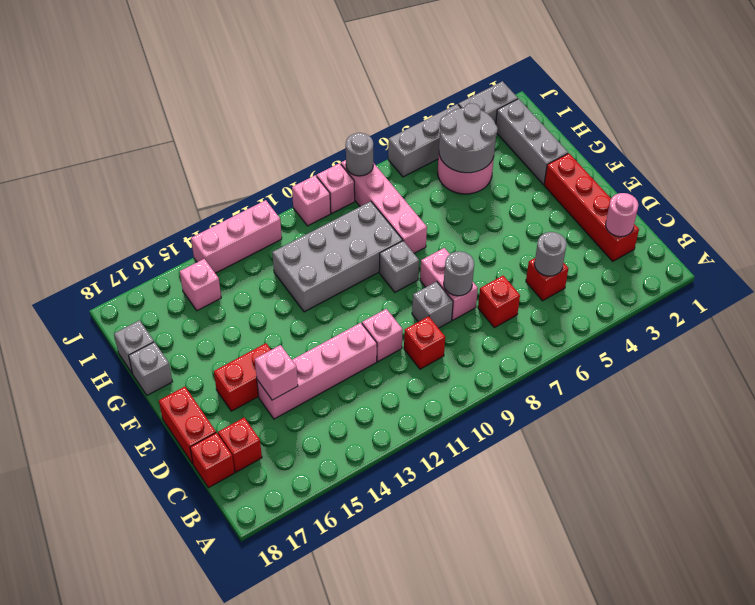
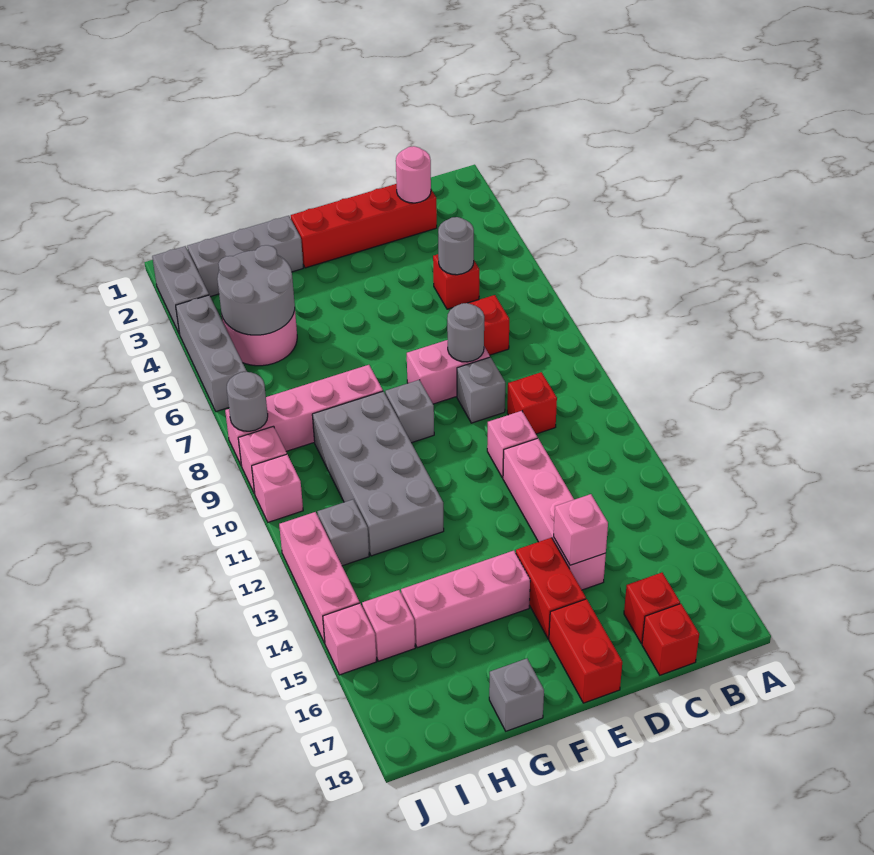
red 1x2 brick [159,387,216,464] -> red 1x2 brick turned to [549,599,622,703]
none -> pink 1x3 brick [401,551,530,648]
grey 1x1 brick [114,320,154,374] -> grey 1x1 brick moved to [317,500,369,566]
none -> pink 1x1 brick [323,603,377,675]

